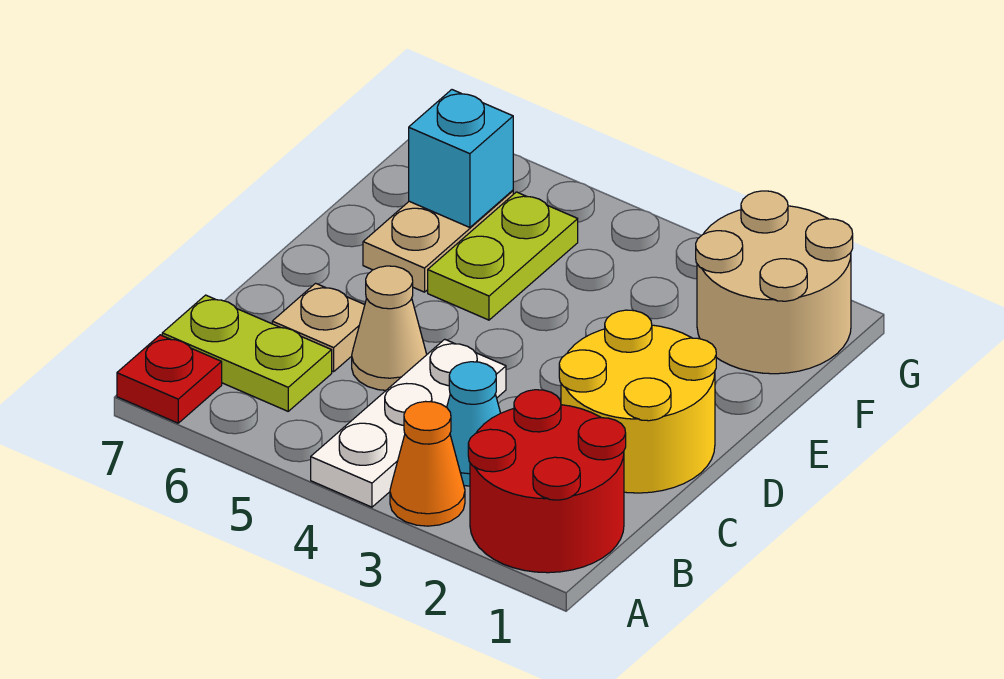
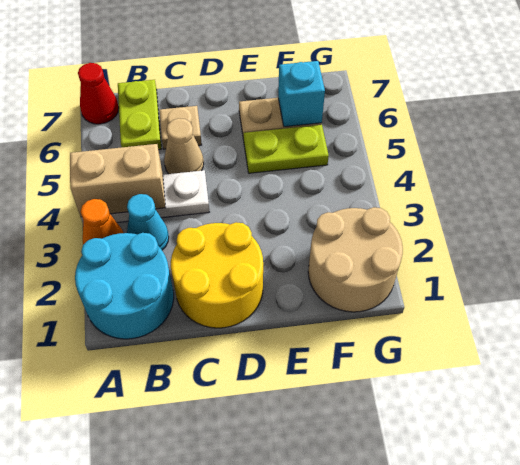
red 2x2 round brick [468,390,626,573] -> cyan 2x2 round brick [75,233,174,339]
none -> tan 1x2 brick [70,144,165,217]
red 1x1 plate [117,335,222,423] -> red 1x1 cone [78,63,119,124]

